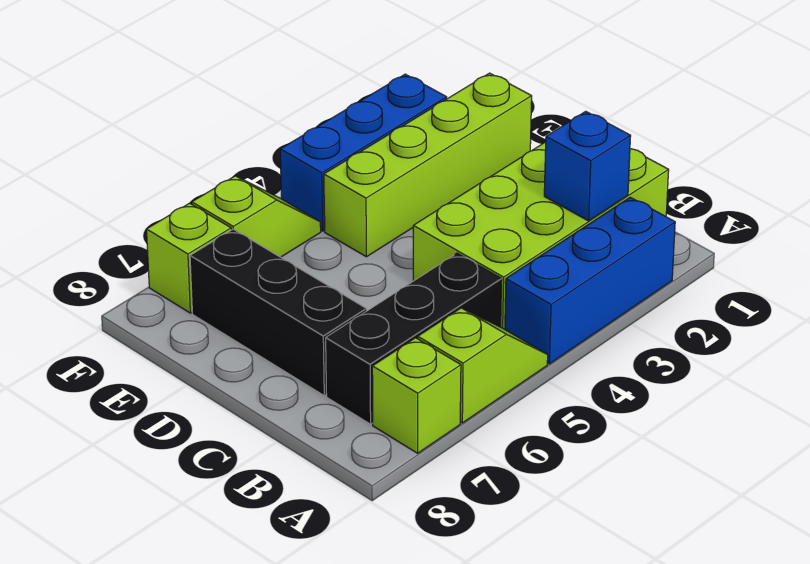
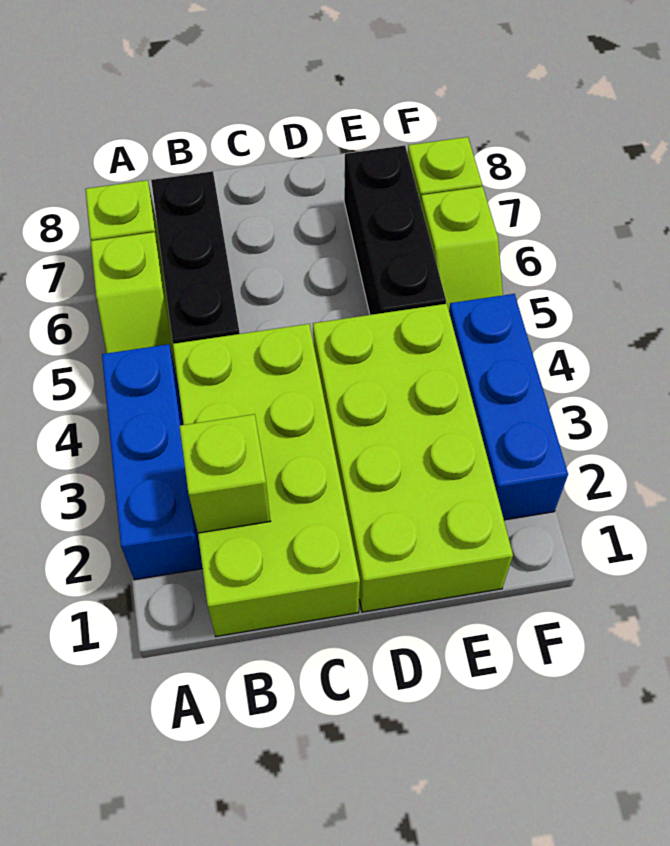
blue 1x1 brick [544,111,631,221] -> lime 1x1 brick [180,414,270,533]
black 1x3 brick [190,229,367,396] -> black 1x3 brick turned to [344,145,446,315]
lime 1x4 brick [324,73,532,257] -> lime 2x4 brick [313,304,513,612]

